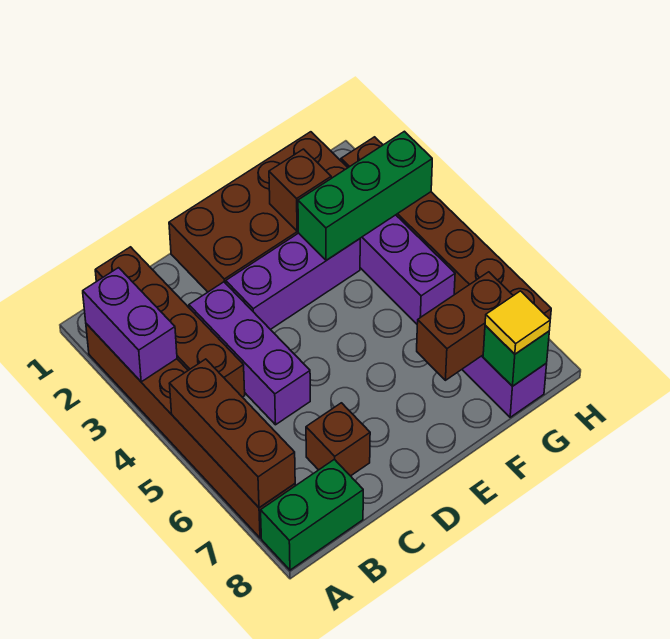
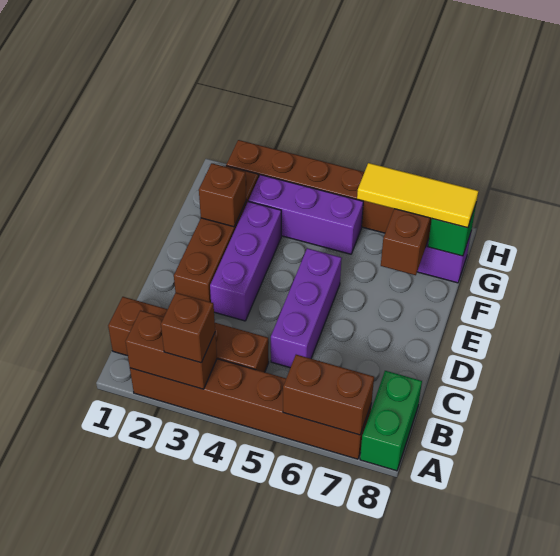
purple 1x2 brick [83,268,177,382] -> brown 1x2 brick [126,311,217,389]
brown 1x3 brick [169,359,295,508] -> brown 1x2 brick [283,355,374,435]
purple 1x3 brick [189,282,310,425] -> purple 1x3 brick turned to [271,248,342,368]
brown 1x1 brick [306,403,370,476] -> brown 1x1 brick moved to [161,293,215,363]
brown 2x4 brick [169,132,348,292] -> brown 1x4 brick [174,166,259,302]
green 1x3 brick [298,131,432,260] -> none
yellow 1x1 tile [485,291,550,354] -> yellow 1x3 tile [357,163,478,228]

